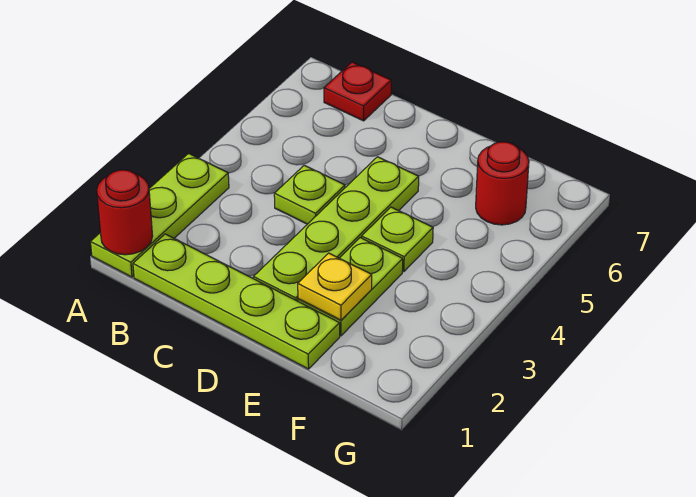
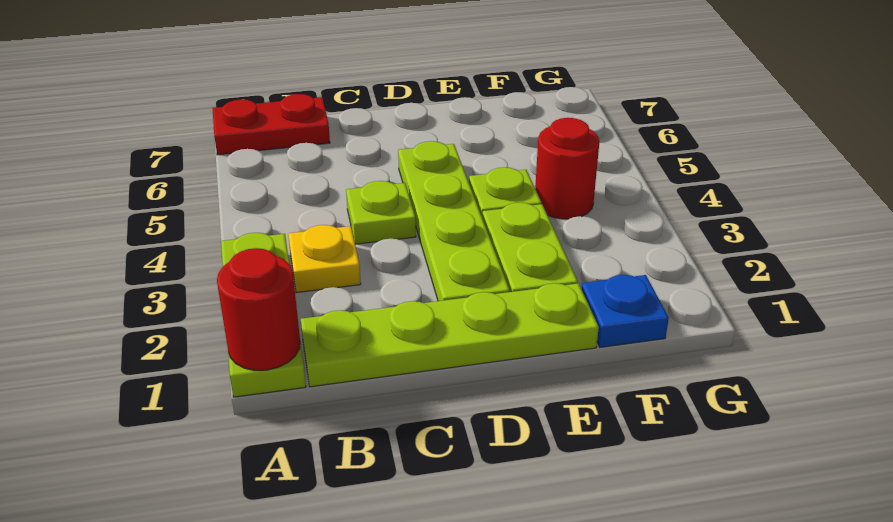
red 1x1 plate [324,62,392,121] -> red 1x2 plate [213,94,330,155]
yellow 1x1 plate [298,253,372,320] -> yellow 1x1 plate moved to [288,225,361,293]
none -> blue 1x1 plate [582,275,669,347]
red 1x1 round brick [476,142,529,225] -> red 1x1 round brick moved to [535,118,599,219]

